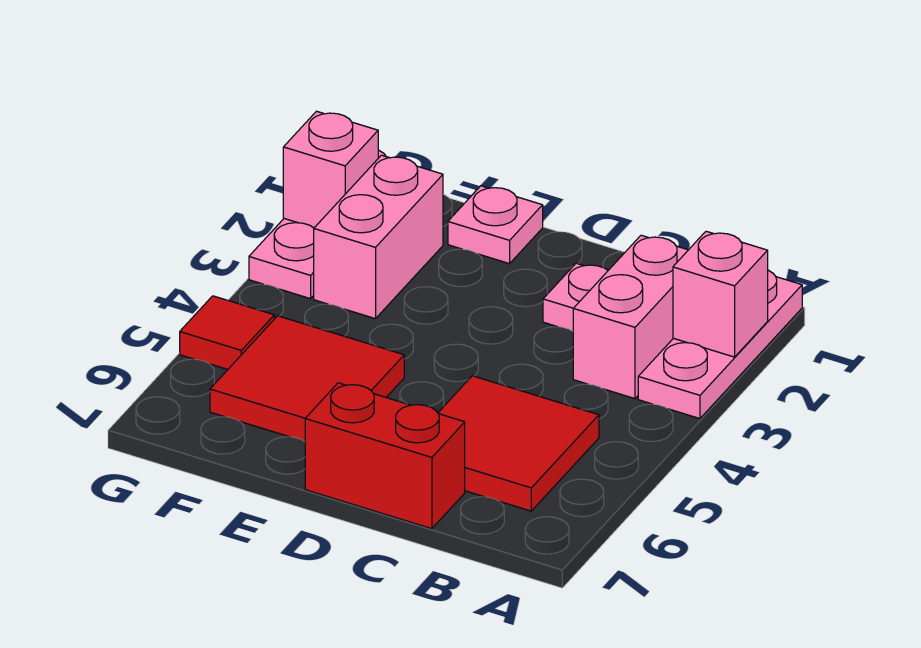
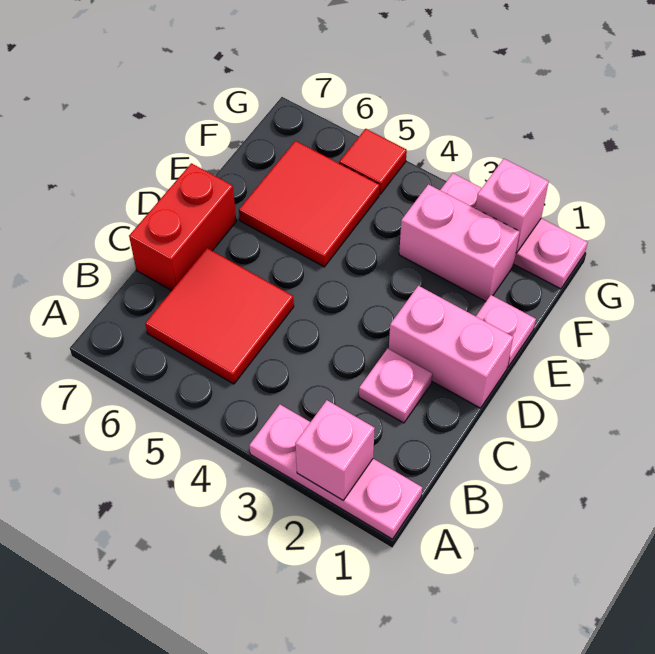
pink 1x2 brick [573,235,688,399] -> pink 1x2 brick moved to [389,286,513,408]

